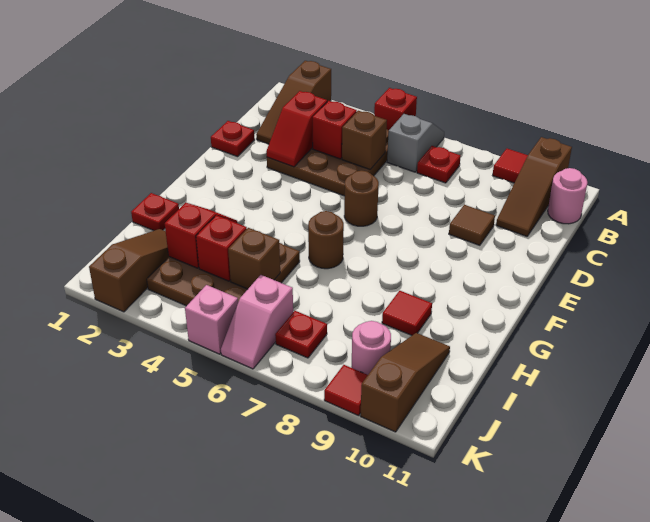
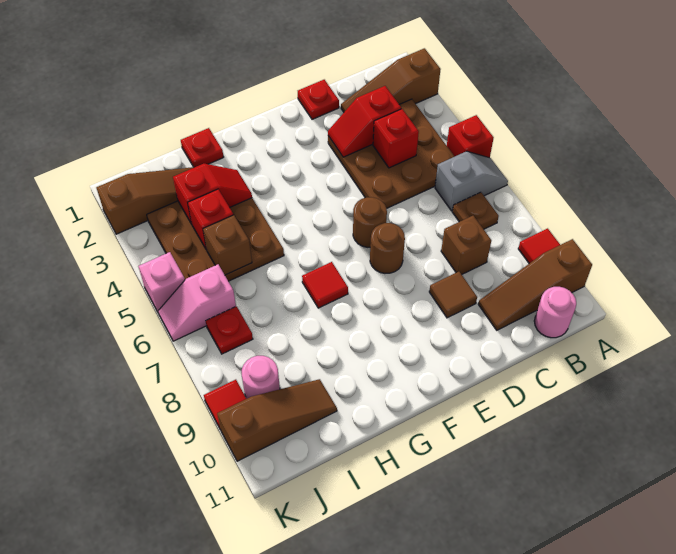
red 1x1 plate [417,146,461,183] -> brown 1x1 plate [453,192,499,229]
brown 1x1 brick [342,111,387,169] -> brown 1x1 brick moved to [441,216,491,274]
brown 1x1 round brick [308,211,344,269] -> brown 1x1 round brick moved to [370,223,405,273]
red 1x1 tile [382,291,432,335] -> red 1x1 tile moved to [302,262,348,308]

